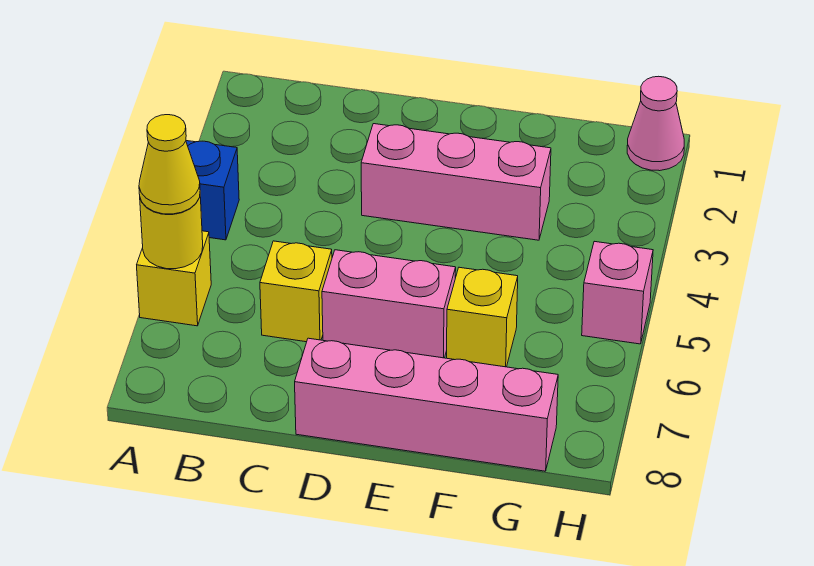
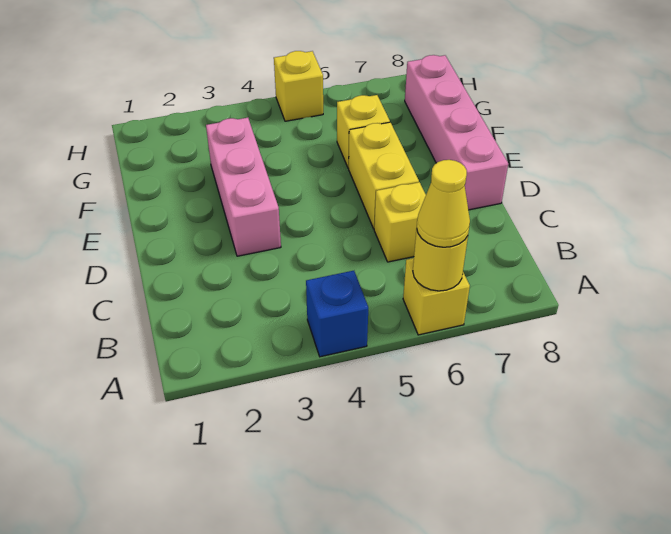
pink 1x2 brick [322,250,456,358] -> yellow 1x2 brick [349,122,419,229]
pink 1x1 cone [627,76,684,171] -> none
pink 1x1 brick [582,241,653,344] -> yellow 1x1 brick [274,51,323,121]

